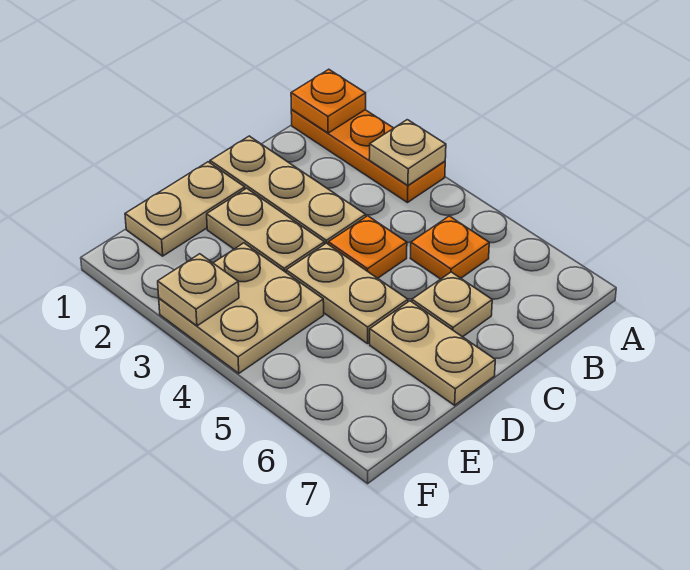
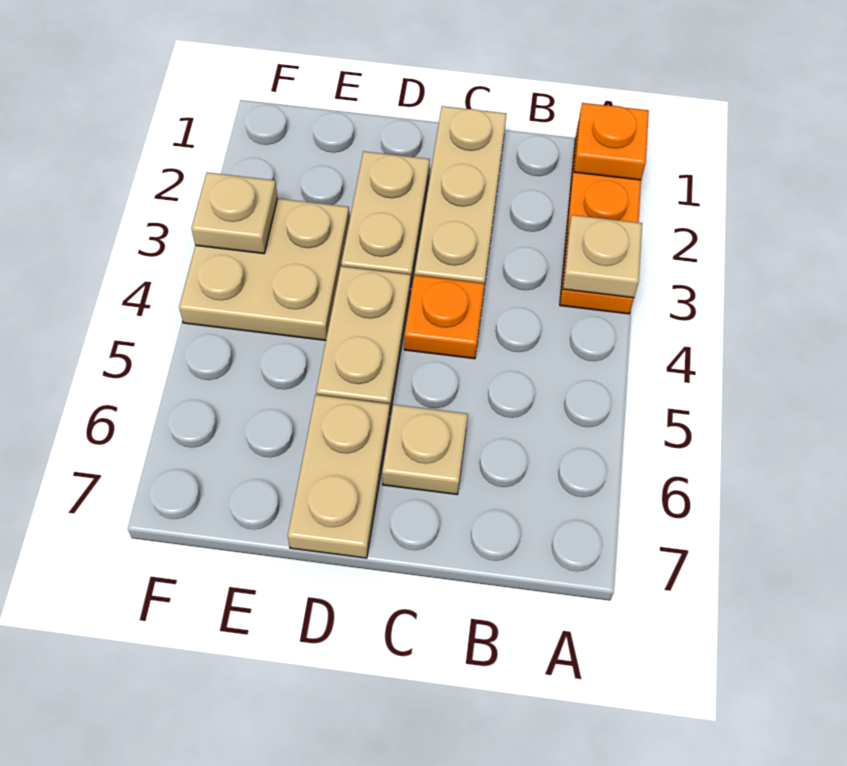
orange 1x1 plate [410,216,489,279] -> none
tan 1x2 plate [125,162,245,256] -> none

